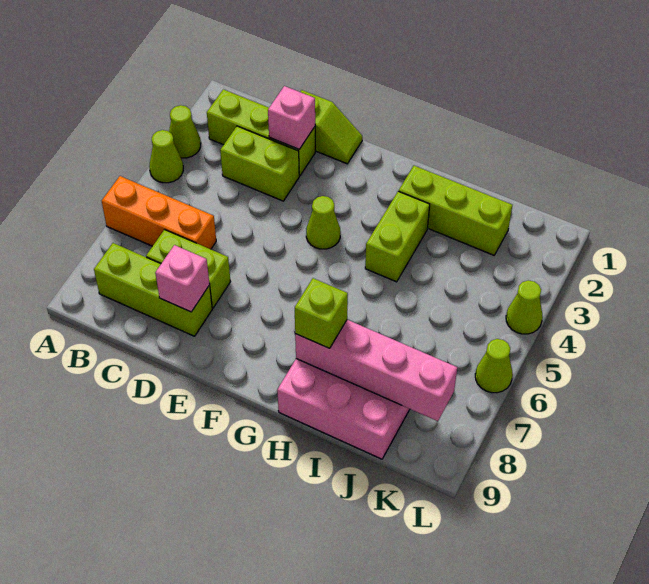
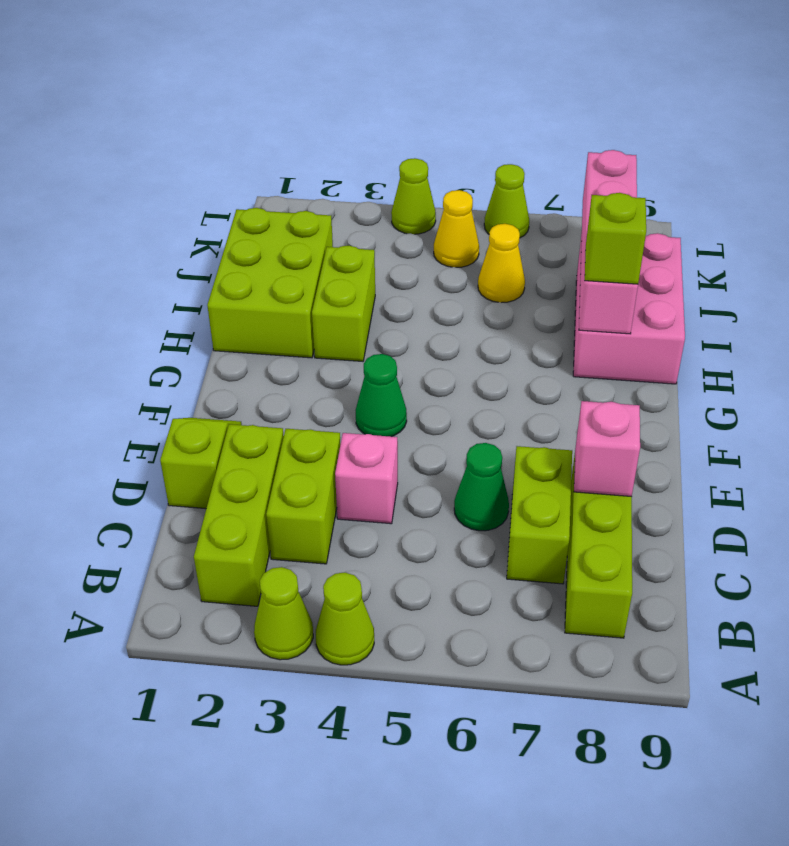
orange 1x3 brick [102,176,216,249] -> none
pink 1x1 brick [268,86,315,149] -> pink 1x1 brick moved to [335,433,398,524]
none -> green 1x1 cone [454,443,509,531]
lime 1x1 cone [306,196,340,249] -> green 1x1 cone [356,354,407,437]
lime 1x3 brick [399,166,512,255] -> lime 2x3 brick [207,208,333,358]
lime 1x2 brick [365,191,430,282] -> lime 1x2 brick turned to [312,246,375,361]
none -> yellow 1x1 cone [478,224,525,303]
none -> yellow 1x1 cone [434,190,479,267]

